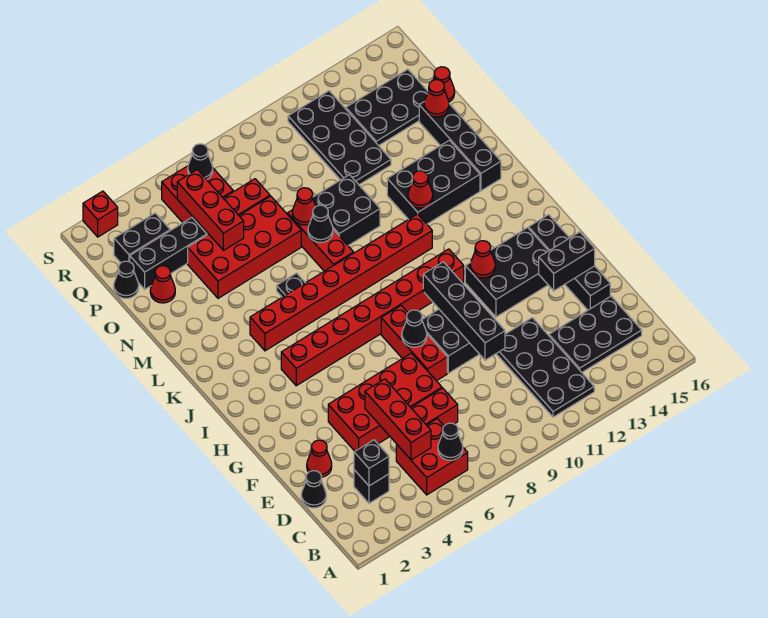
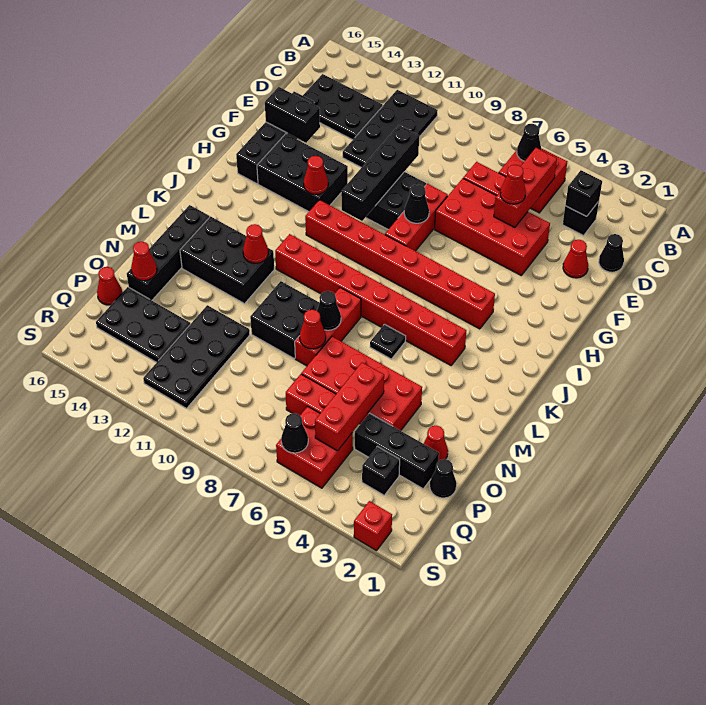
none -> red 1x1 cone [500,165,526,204]
black 1x2 brick [114,213,170,263] -> black 1x1 brick [362,446,400,495]

